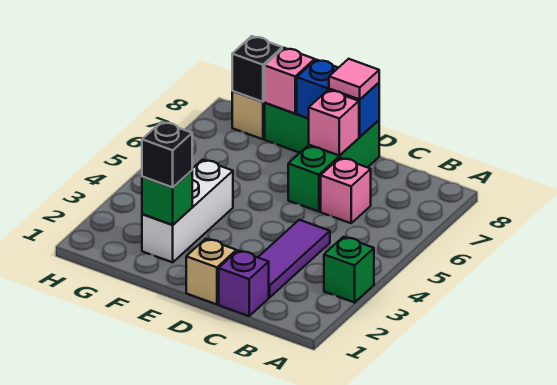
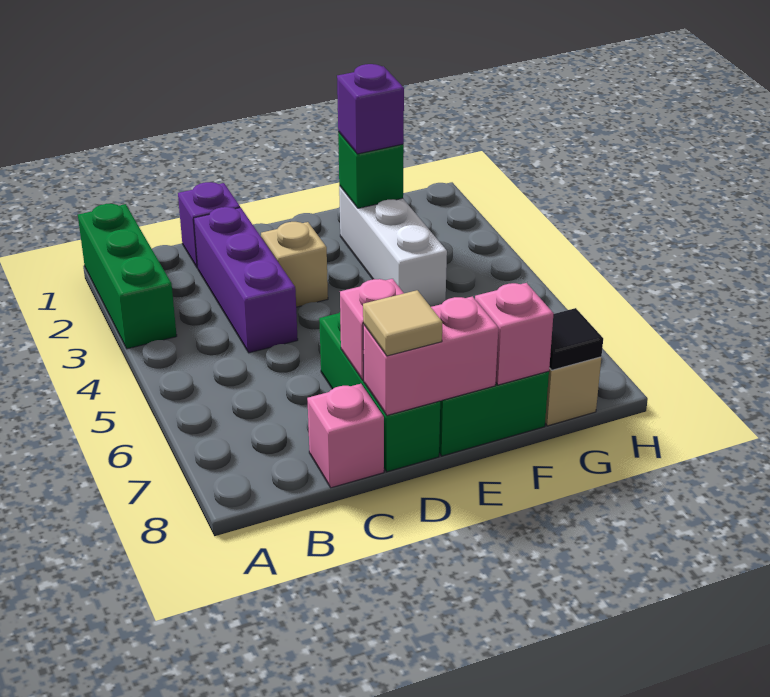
green 1x1 brick [324,237,374,303] -> green 1x3 brick [78,204,177,349]
purple 1x3 tile [258,220,330,298] -> purple 1x3 brick [194,207,298,353]
pink 1x1 brick [321,158,371,223] -> pink 1x1 brick moved to [307,384,384,488]
tan 1x1 brick [186,239,236,304] -> tan 1x1 brick moved to [261,222,328,307]
blue 1x2 brick [297,60,379,137] -> pink 1x2 brick [363,296,498,415]
pink 1x1 tile [329,59,379,100] -> tan 1x1 tile [363,290,442,356]
black 1x1 brick [142,122,192,187] -> purple 1x1 brick [337,64,404,154]
black 1x1 brick [232,36,282,102] -> black 1x1 tile [549,308,603,370]

